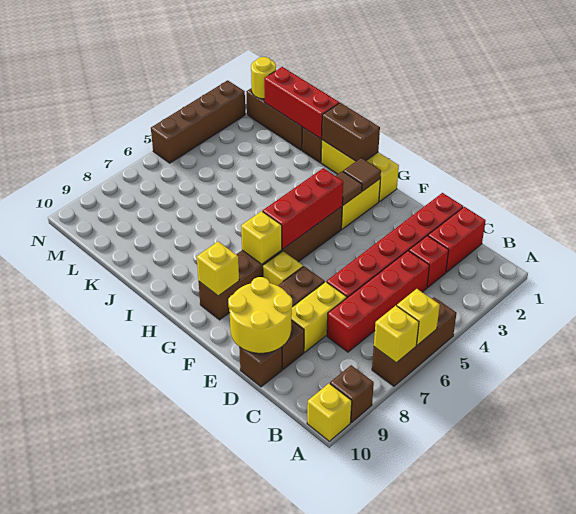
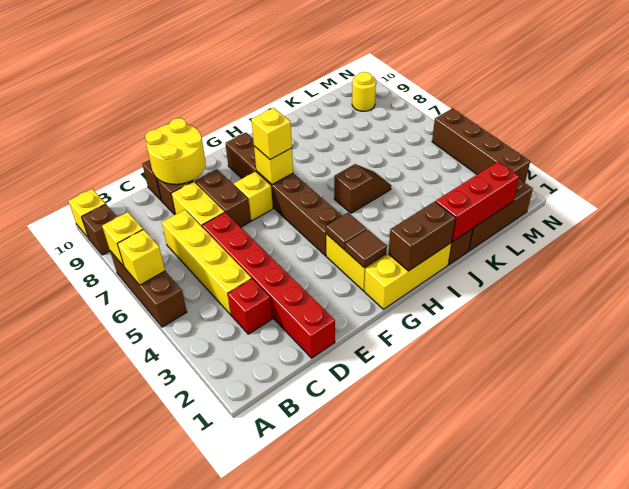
red 1x2 brick [428,207,486,272] -> none
red 1x4 brick [327,251,429,352] -> yellow 1x4 brick [162,210,252,315]
red 1x3 brick [263,168,343,249] -> none
yellow 1x1 brick [197,242,239,296] -> yellow 1x1 brick moved to [251,108,292,160]
none -> brown 1x2 slope [334,164,391,213]
yellow 1x1 round brick [251,57,276,99] -> yellow 1x1 round brick moved to [352,72,376,111]

